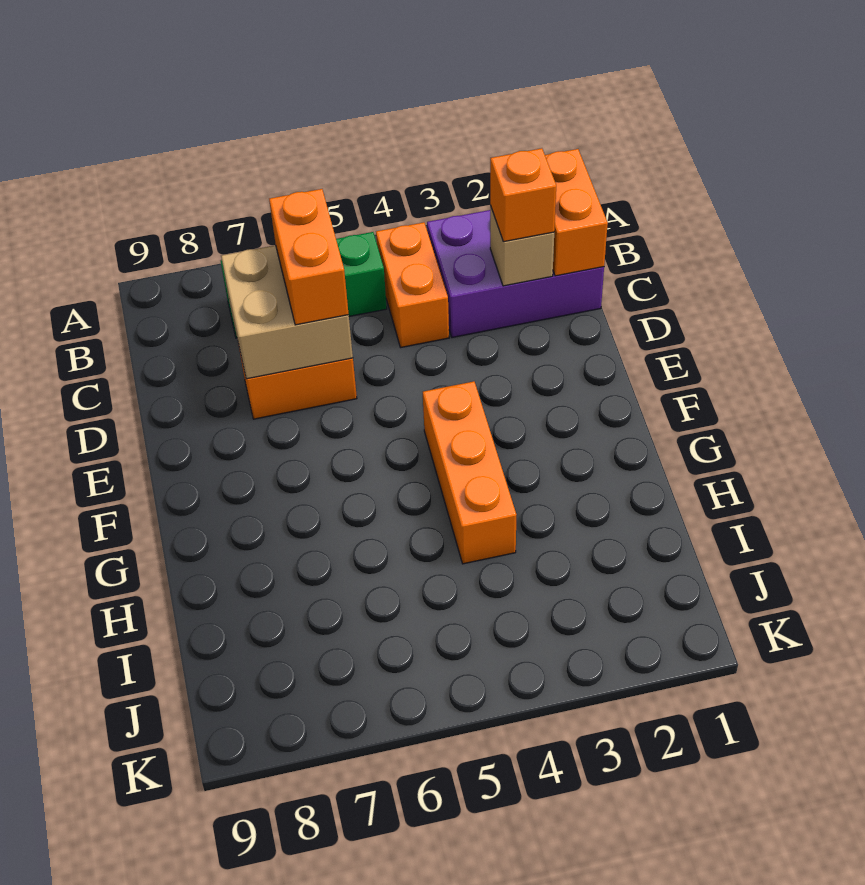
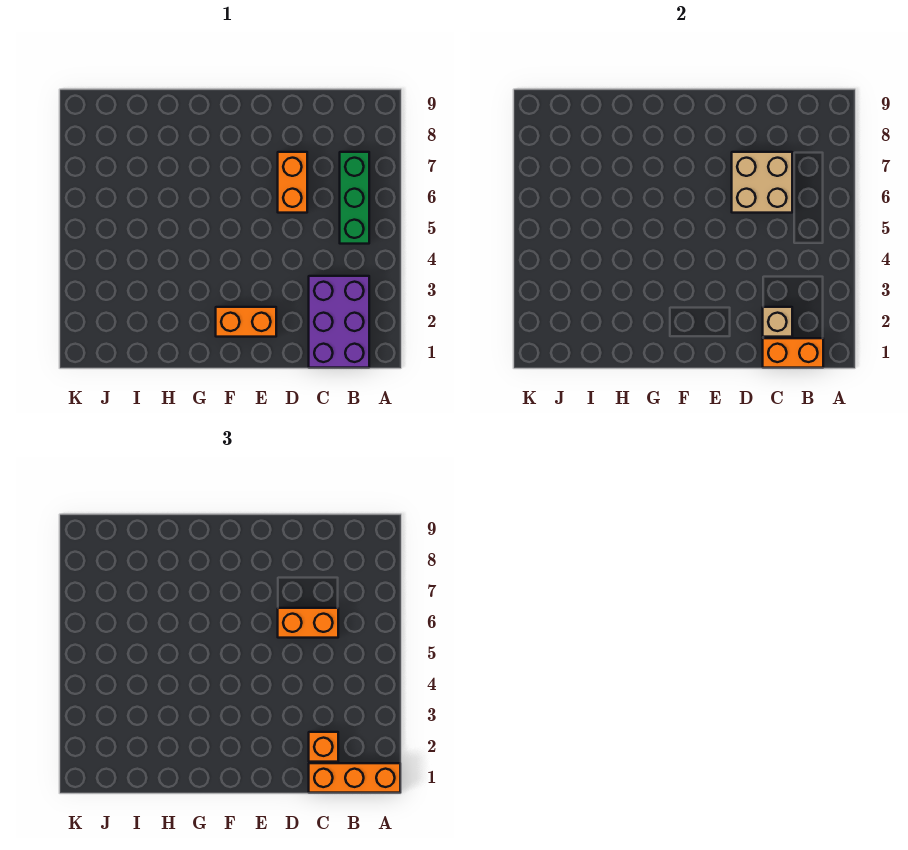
orange 1x2 brick [376,222,449,347] -> orange 1x2 brick moved to [216,307,276,337]
orange 1x3 brick [423,381,516,564] -> orange 1x3 brick moved to [309,763,400,793]

